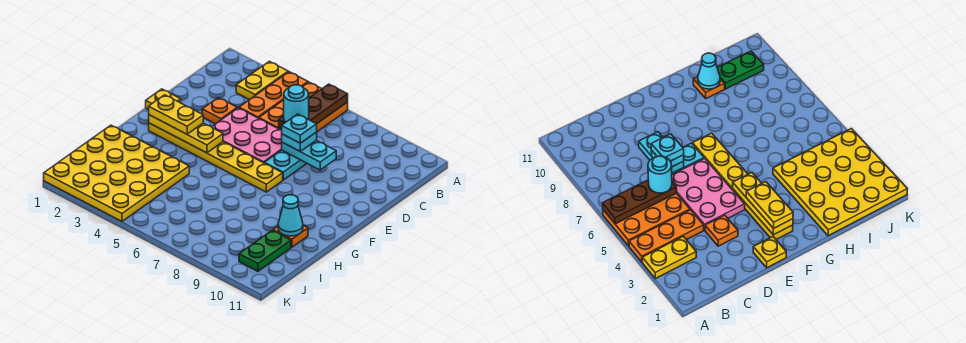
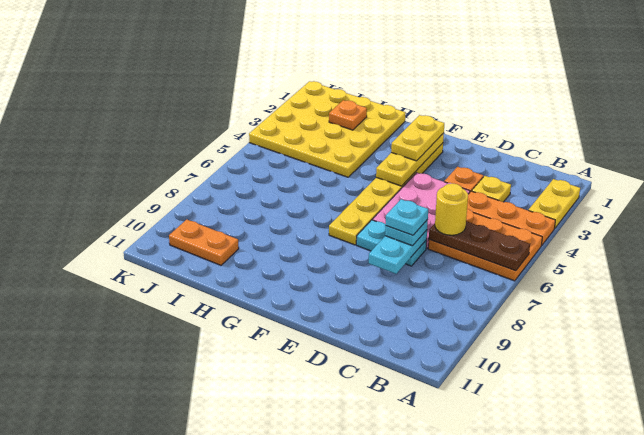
yellow 1x2 plate [236,61,288,100] -> yellow 1x2 plate turned to [528,179,580,229]
cyan 1x1 round brick [284,85,309,122] -> yellow 1x1 round brick [435,183,468,235]
yellow 1x1 plate [146,89,181,110] -> yellow 1x1 plate moved to [472,176,511,202]
orange 1x1 plate [273,226,308,247] -> orange 1x1 plate moved to [329,100,367,130]
cyan 1x1 cone [278,195,303,236] -> none
green 1x2 plate [239,230,291,271] -> orange 1x2 plate [169,220,239,265]

